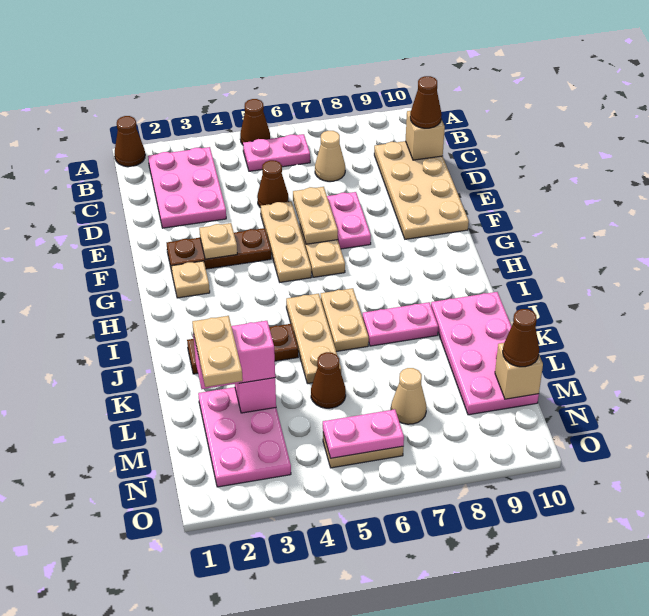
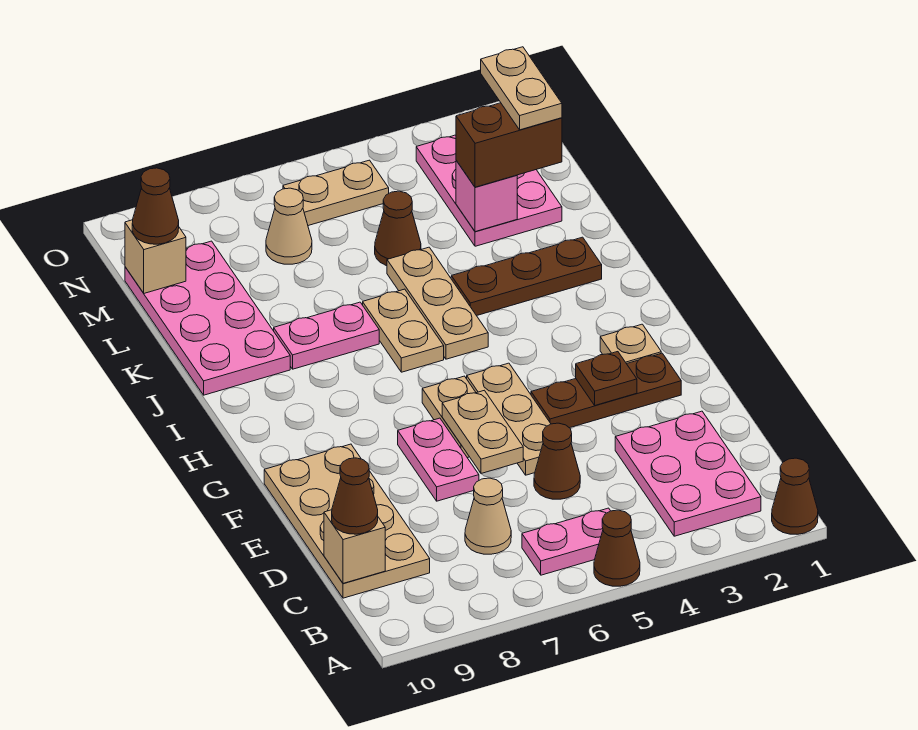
tan 1x1 plate [199,223,237,259] -> brown 1x1 plate [576,352,637,405]
pink 1x2 brick [193,321,275,389] -> brown 1x2 brick [456,103,562,187]
pink 1x2 plate [323,409,404,458] -> none

